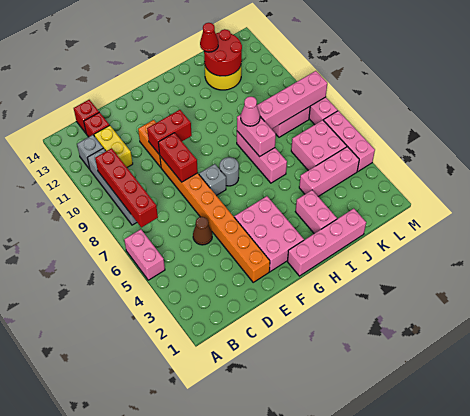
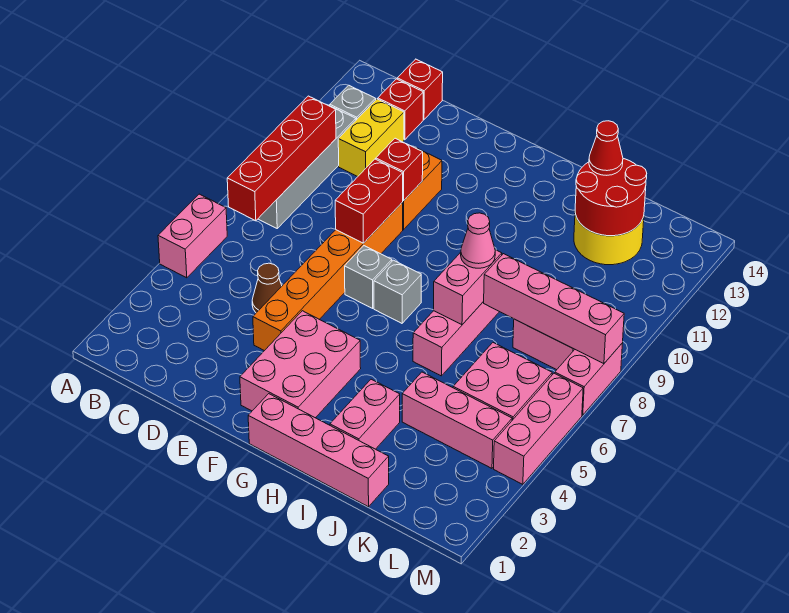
orange 1x8 brick [160,156,270,282] -> orange 1x6 brick [253,202,403,351]
red 1x2 brick [147,110,192,154] -> red 1x1 brick [376,138,423,201]
grey 1x1 round brick [219,157,239,186] -> grey 1x1 brick [374,260,421,323]

